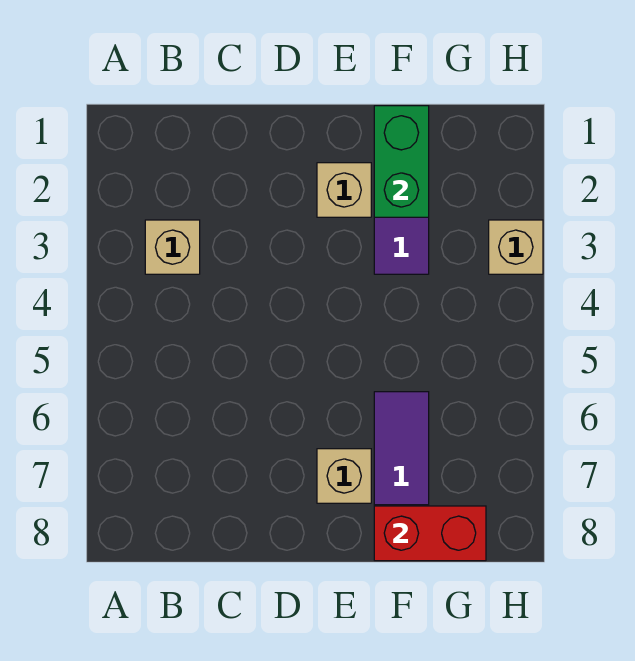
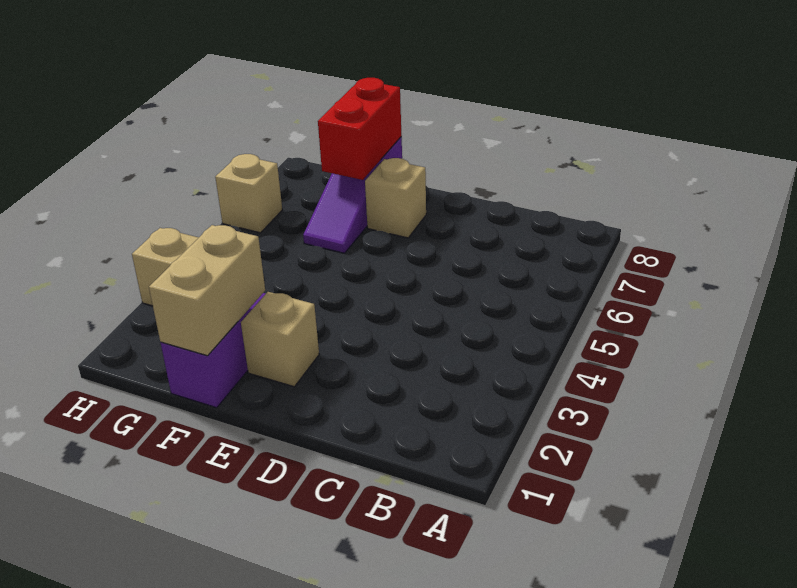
tan 1x1 brick [145,220,200,274] -> tan 1x1 brick moved to [215,154,282,233]
green 1x2 brick [374,106,429,217] -> tan 1x2 brick [149,225,265,356]
red 1x2 brick [374,506,486,561] -> red 1x2 brick turned to [318,78,402,180]

